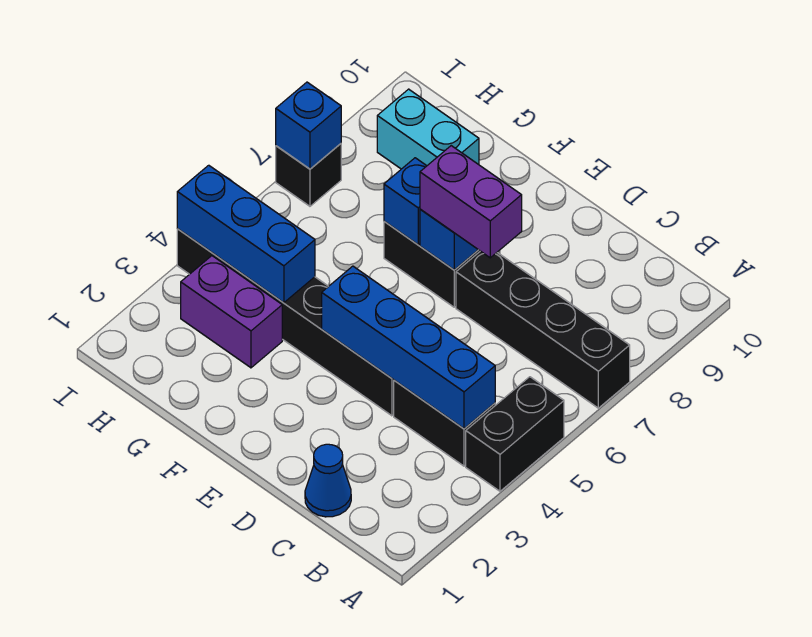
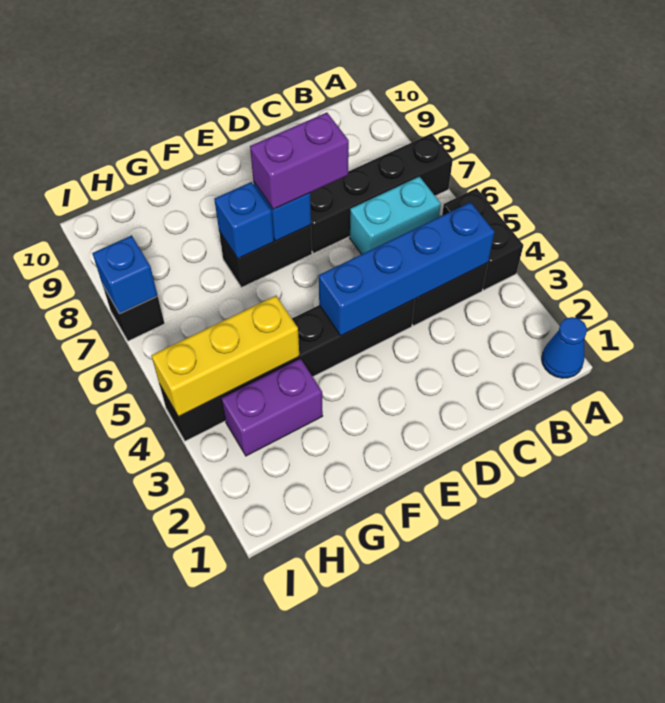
blue 1x1 cone [305,444,351,517] -> blue 1x1 cone moved to [542,317,587,378]
blue 1x3 brick [177,165,315,303] -> yellow 1x3 brick [151,296,299,417]
cyan 1x2 brick [377,89,479,169] -> cyan 1x2 brick moved to [350,177,441,254]

